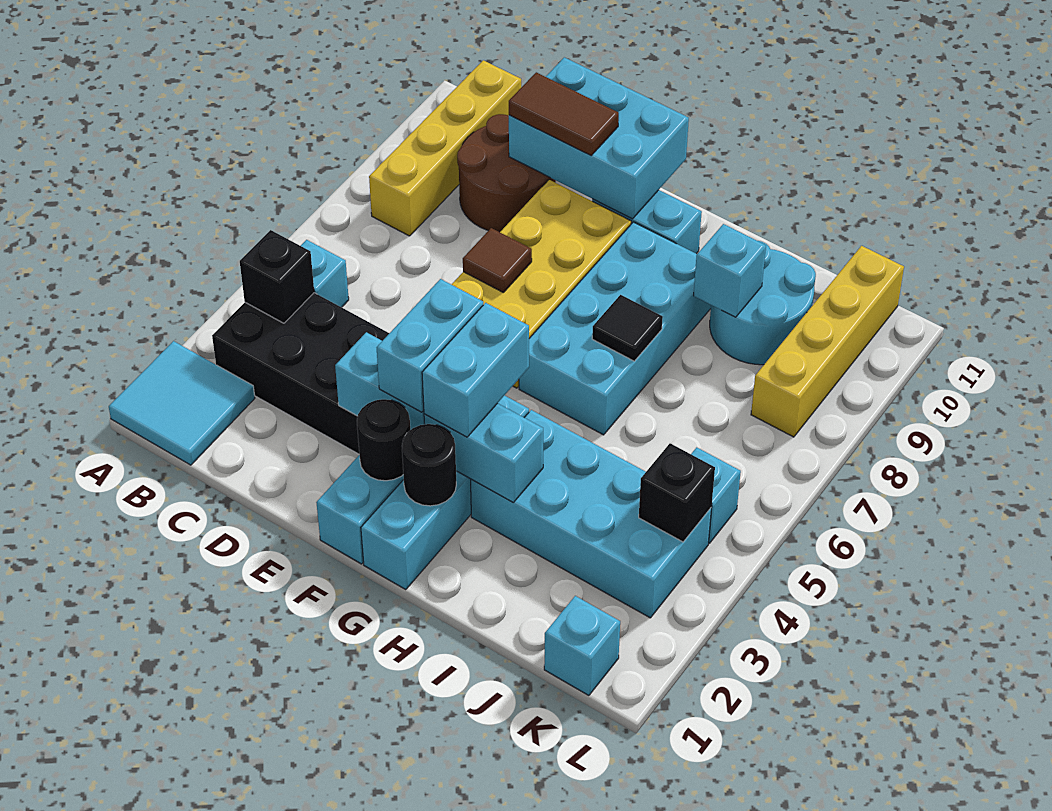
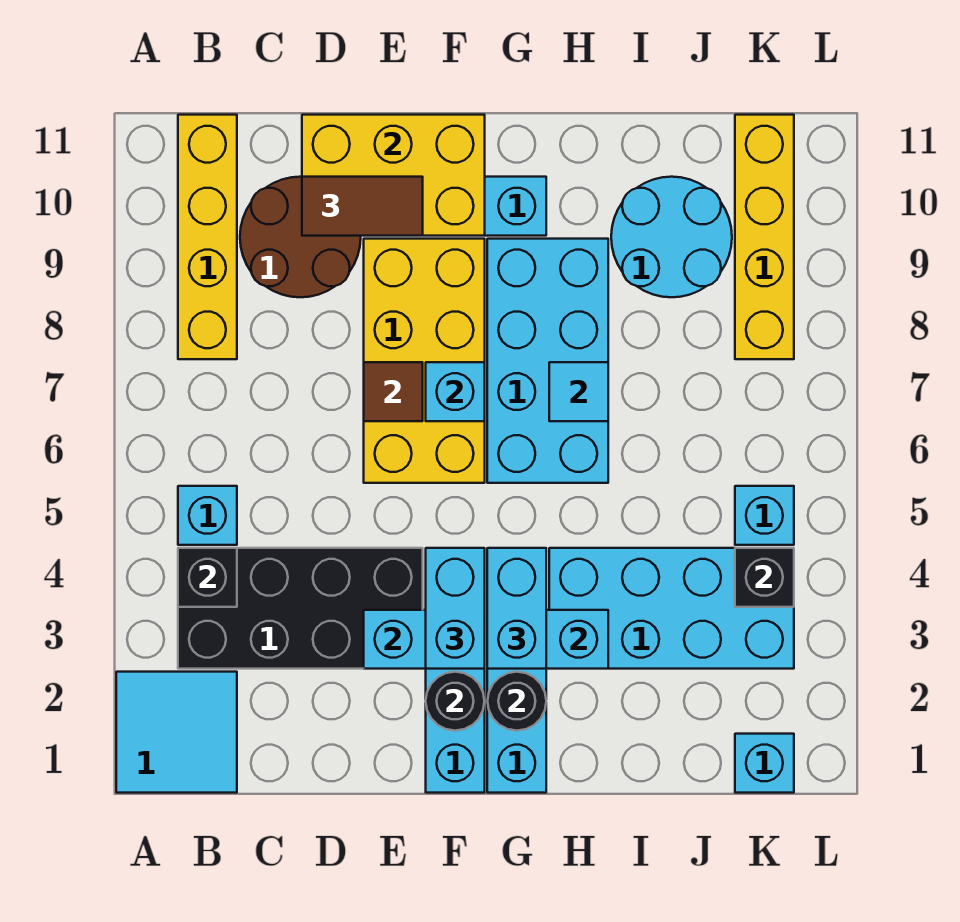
cyan 2x3 brick [509,57,689,219] -> yellow 2x3 brick [302,115,485,236]
black 1x1 tile [592,295,663,361] -> cyan 1x1 tile [549,362,608,421]
cyan 1x1 brick [694,224,766,317] -> cyan 1x1 brick moved to [426,362,485,421]

